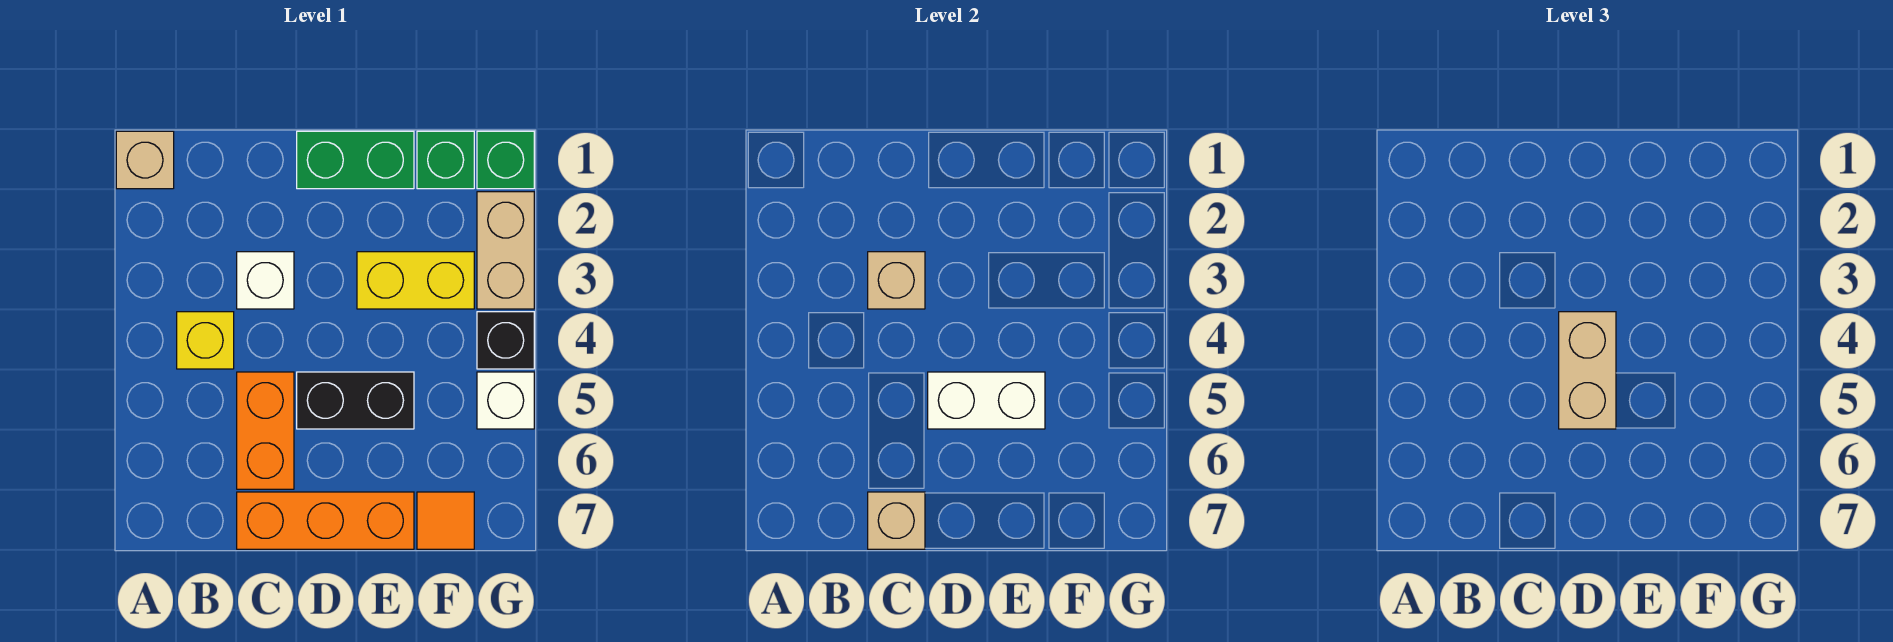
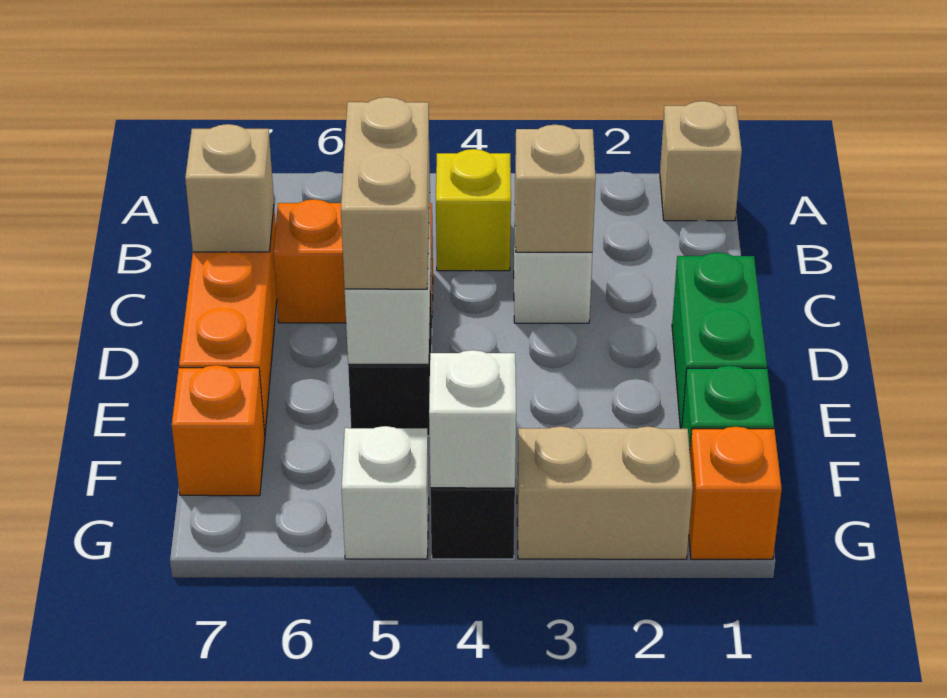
tan 1x2 brick [1559,312,1616,429] -> tan 1x2 brick turned to [341,97,430,289]
yellow 1x2 brick [357,252,474,309] -> none
orange 1x1 tile [417,492,474,549] -> orange 1x1 brick [172,365,265,496]
green 1x1 brick [477,131,534,189] -> orange 1x1 brick [689,427,782,559]
none -> white 1x1 brick [429,350,516,488]

